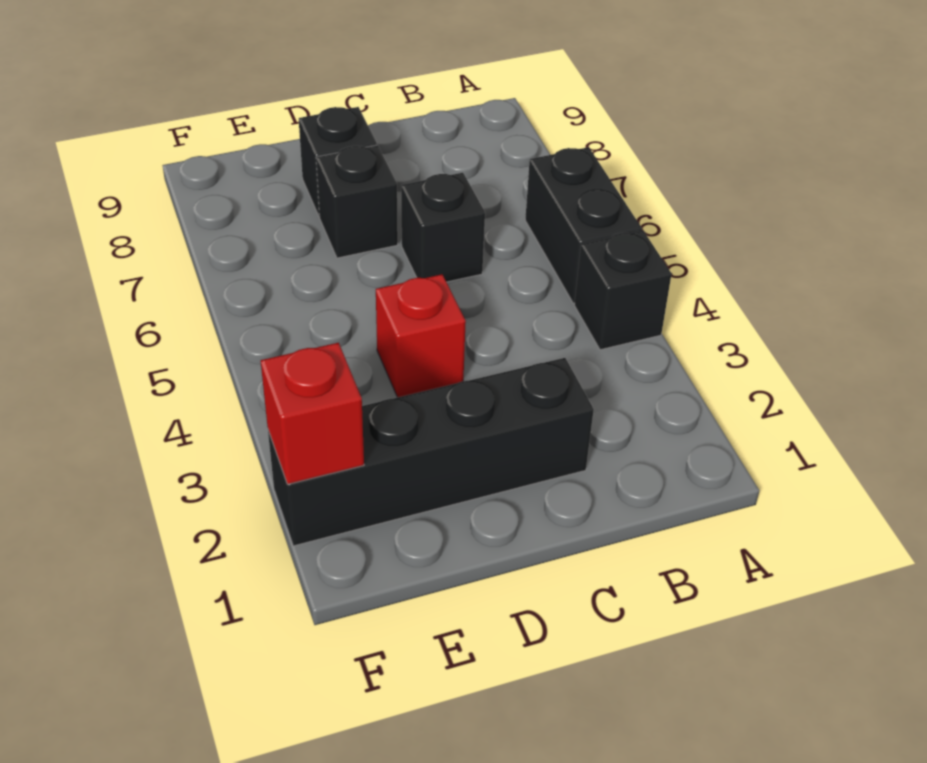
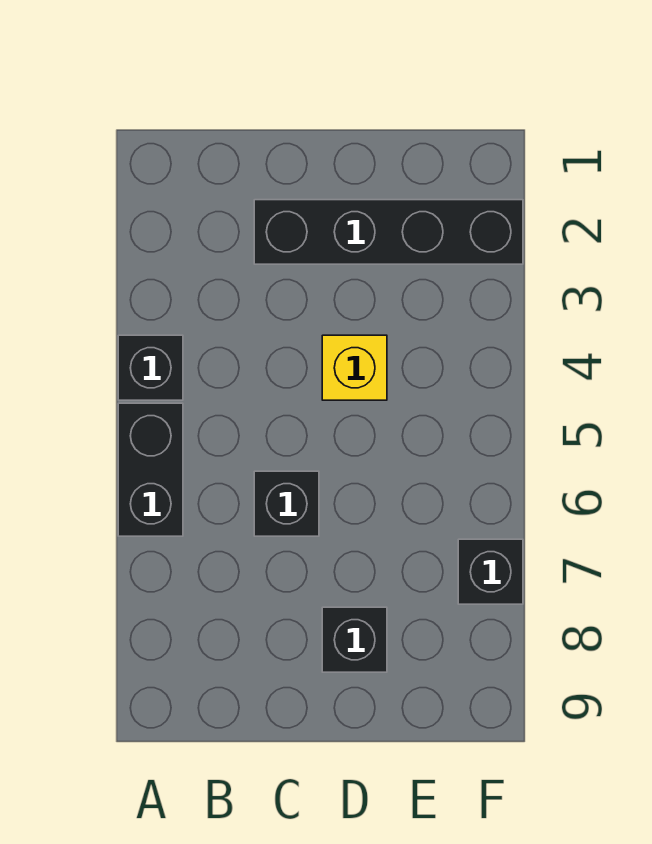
red 1x1 brick [376,274,466,397] -> yellow 1x1 brick [322,335,387,400]
black 1x1 brick [316,145,398,258] -> black 1x1 brick moved to [458,539,523,604]
red 1x1 brick [261,343,364,484] -> none

